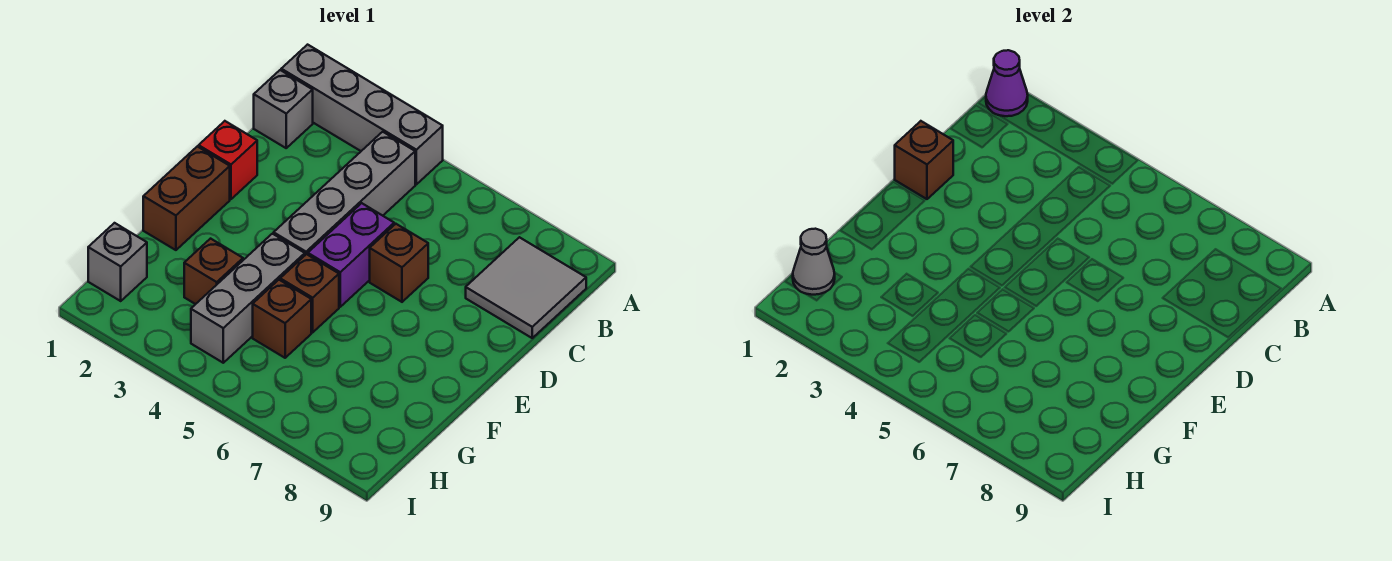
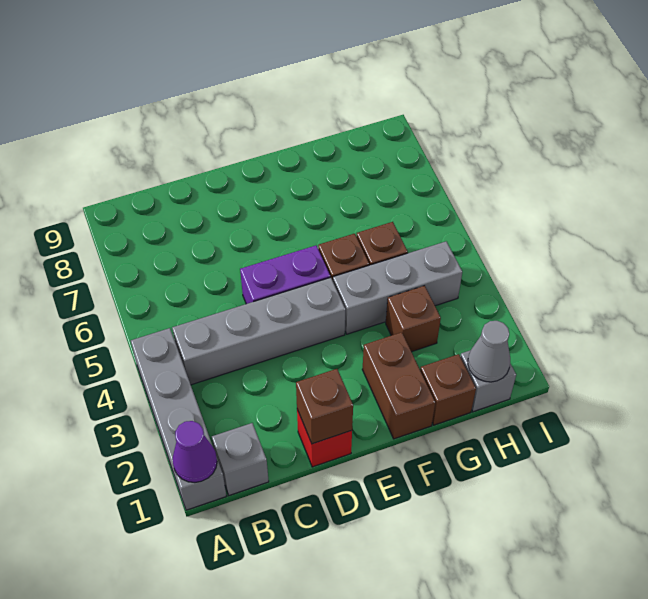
grey 2x2 tile [466,237,586,338] -> none
brown 1x1 brick [370,224,428,302] -> brown 1x1 brick moved to [420,354,476,425]
brown 1x2 brick [143,146,230,250] -> brown 1x2 brick turned to [362,332,435,439]

